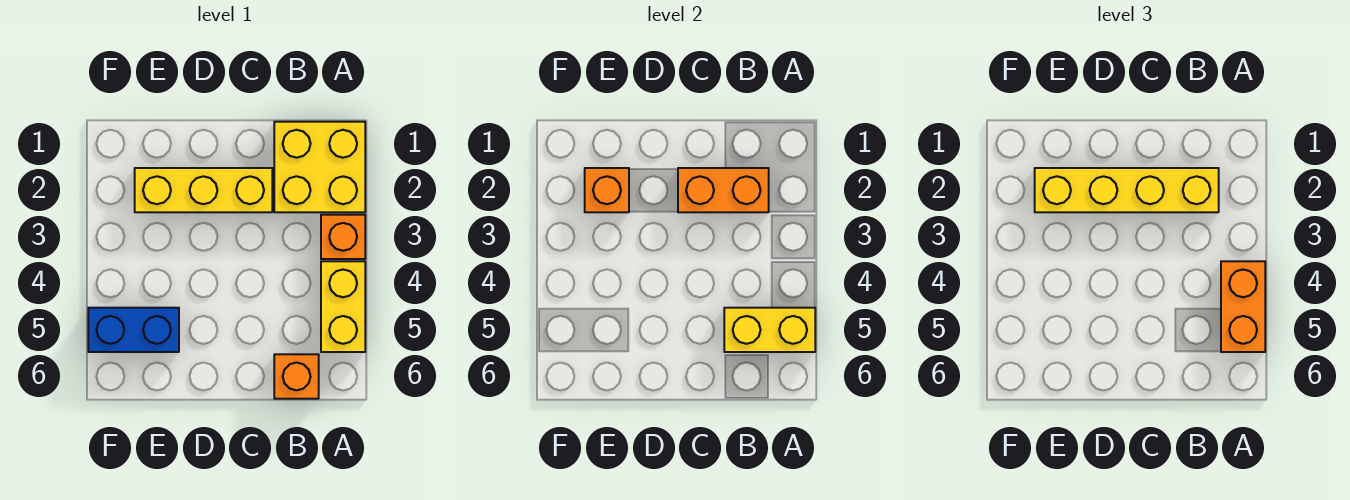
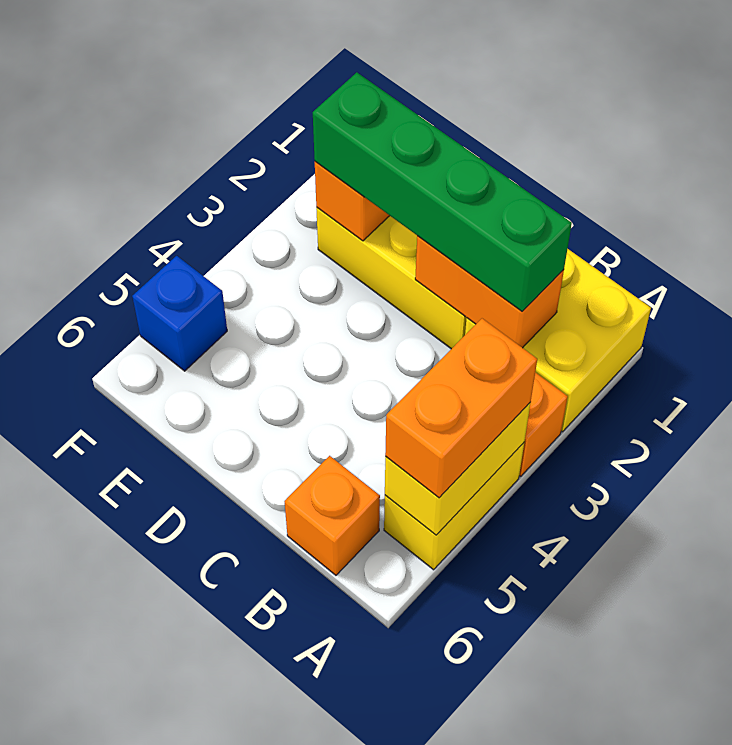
yellow 1x2 brick [724,308,815,352] -> yellow 1x2 brick turned to [385,402,531,535]
yellow 1x4 brick [1035,168,1219,212] -> green 1x4 brick [313,72,572,311]
blue 1x2 brick [88,308,179,352] -> blue 1x1 brick [132,256,227,371]

